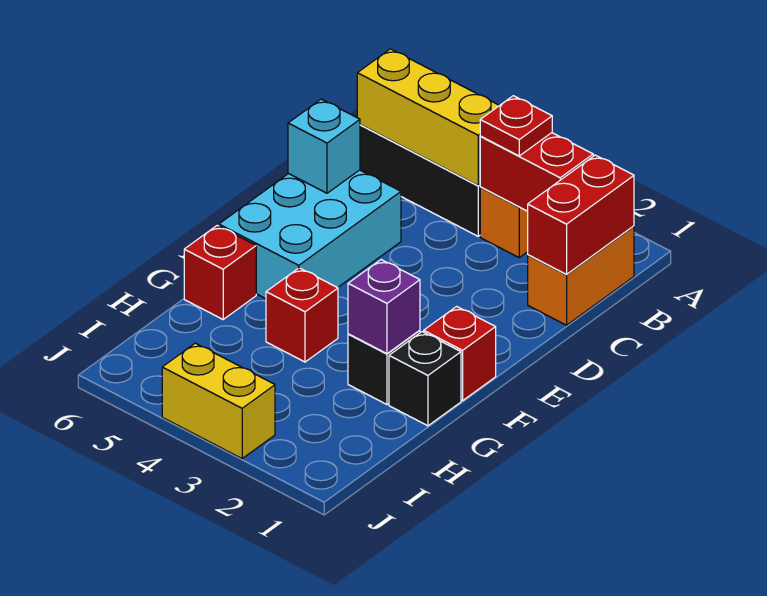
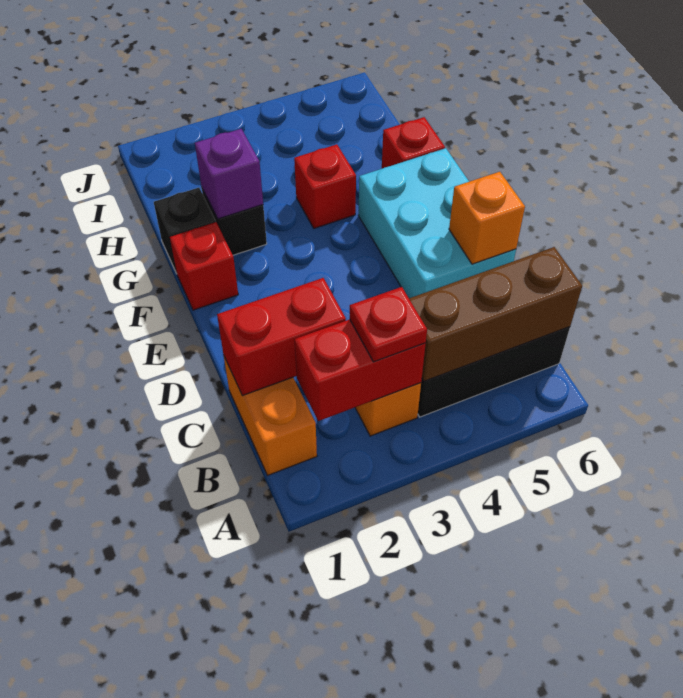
red 1x2 brick [528,155,634,274] -> red 1x2 brick turned to [217,278,346,396]
yellow 1x3 brick [357,49,499,185] -> brown 1x3 brick [409,247,582,381]
cyan 1x1 brick [288,99,360,193] -> orange 1x1 brick [449,172,525,264]
yellow 1x2 brick [162,343,275,459] -> none

